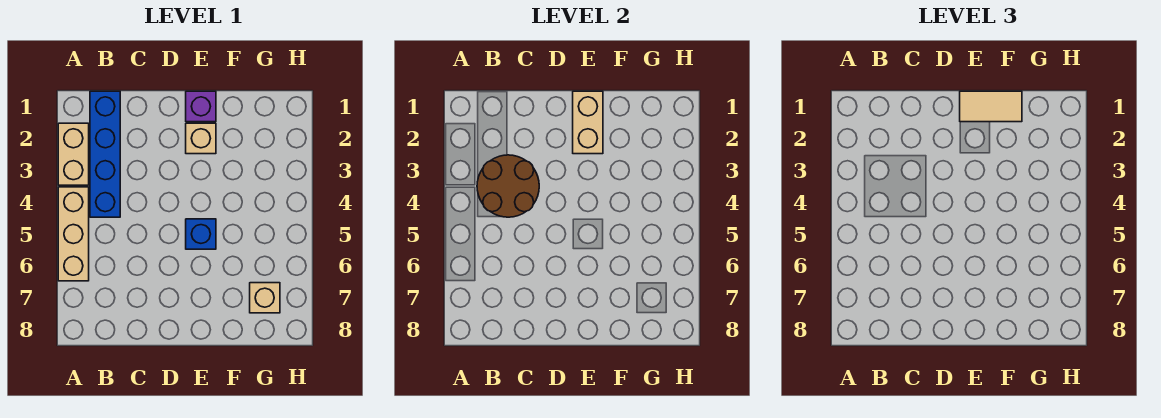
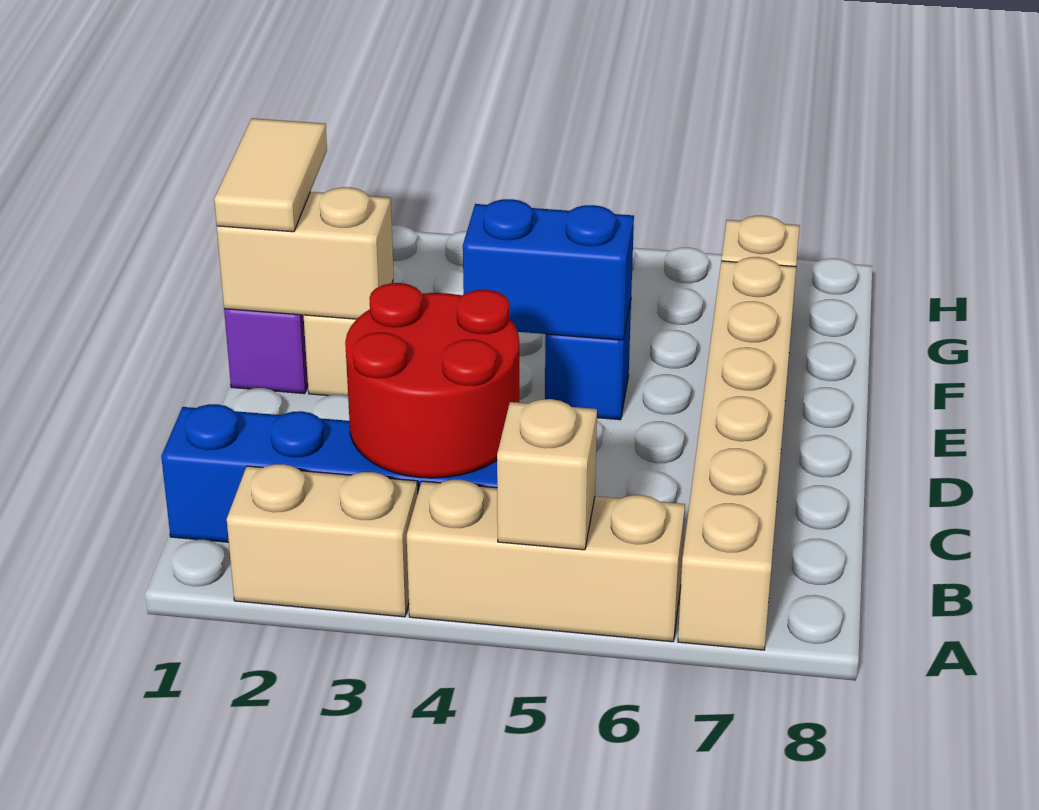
none -> tan 1x1 brick [497,399,597,550]
none -> tan 1x6 brick [678,257,796,650]
brown 2x2 round brick [477,155,539,217] -> red 2x2 round brick [345,283,519,478]
none -> blue 1x2 brick [463,199,634,340]

